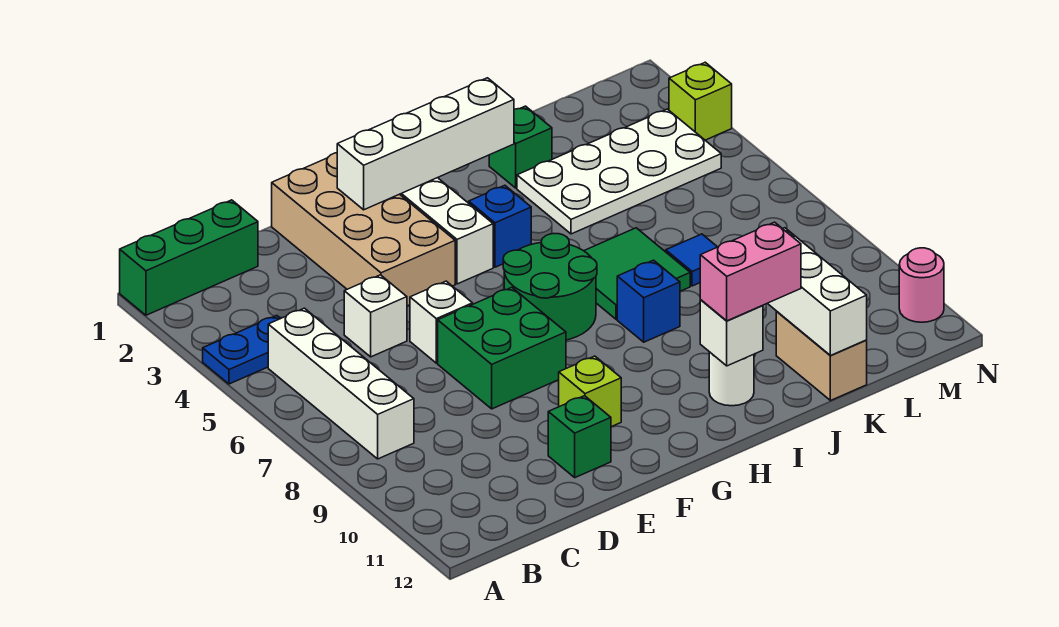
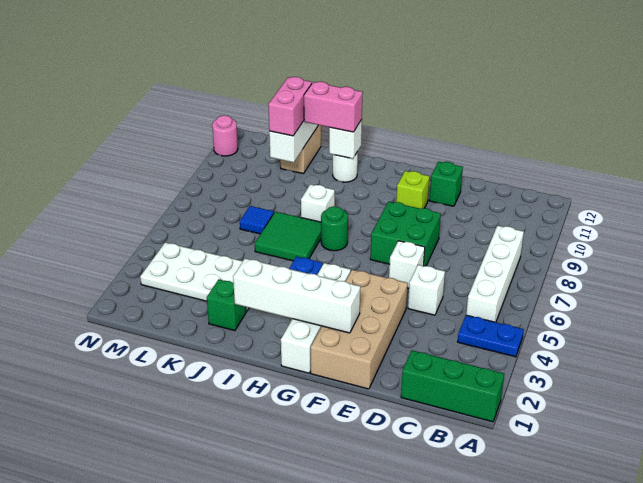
green 2x2 round brick [503,234,597,340] -> green 1x1 round brick [321,206,348,251]
blue 1x1 brick [617,260,680,342] -> white 1x1 brick [301,184,335,222]
none -> pink 1x2 brick [268,77,312,136]
lime 1x1 brick [669,62,732,140] -> none

